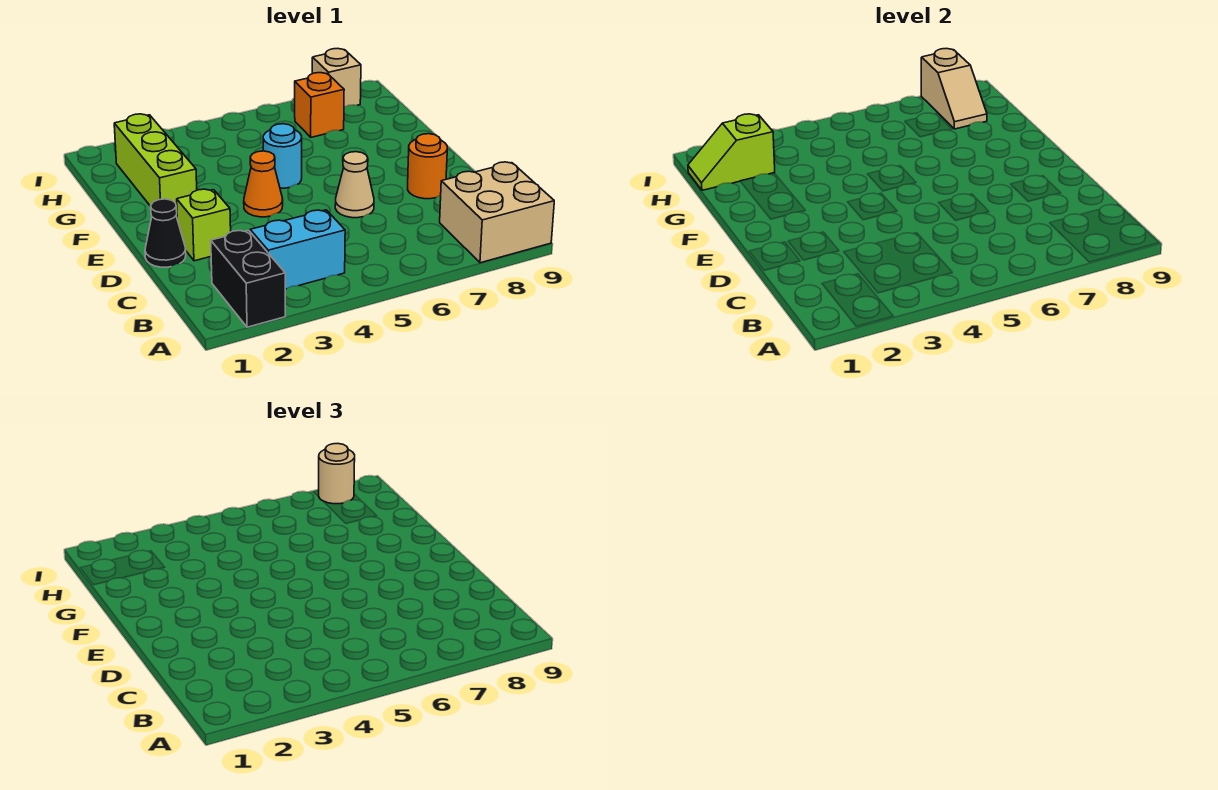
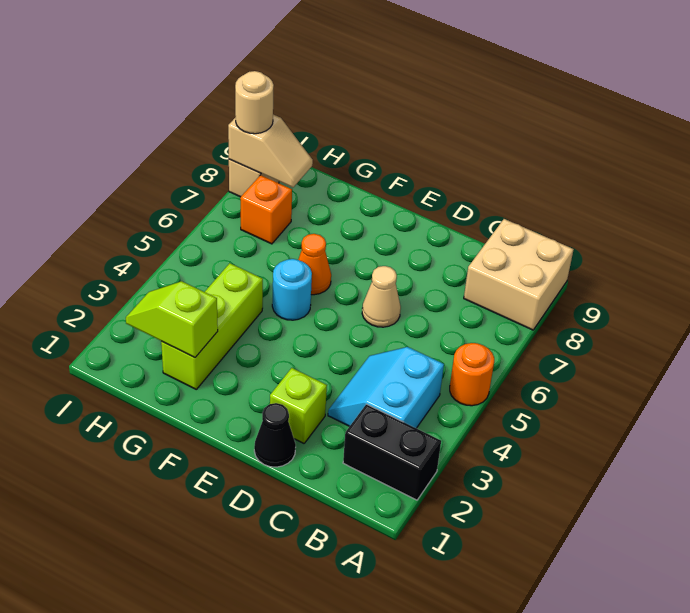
orange 1x1 round brick [408,134,447,199] -> orange 1x1 round brick moved to [450,343,494,406]
orange 1x1 cone [244,151,283,217] -> orange 1x1 cone moved to [298,234,331,295]
lime 1x3 brick [114,114,197,216] -> lime 1x3 brick turned to [161,263,263,389]
lime 1x2 slope [688,114,775,190] -> lime 1x2 slope turned to [126,281,218,358]

